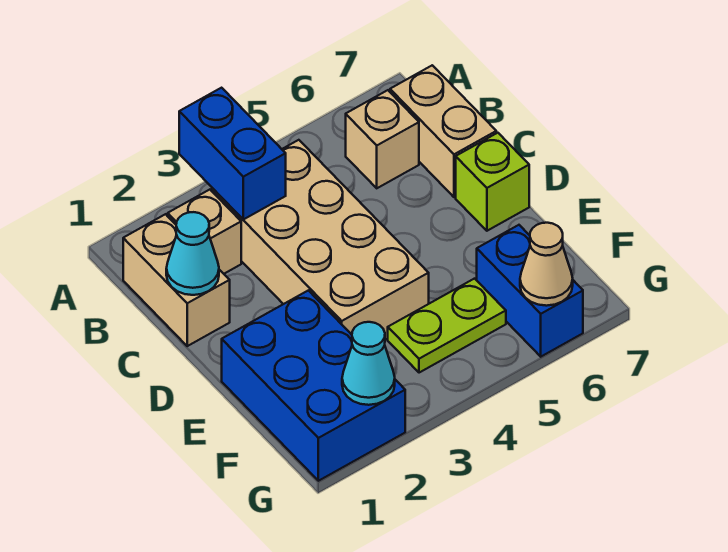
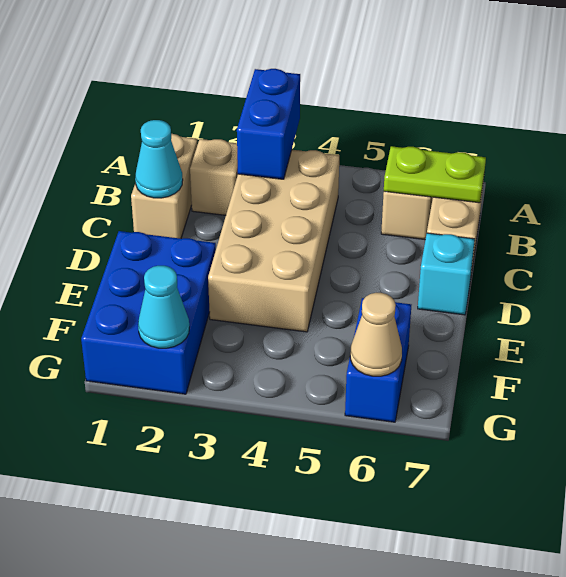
lime 1x1 brick [456,133,529,231] -> cyan 1x1 brick [418,233,475,315]
lime 1x2 plate [388,279,506,373] -> lime 1x2 plate moved to [384,146,486,203]

